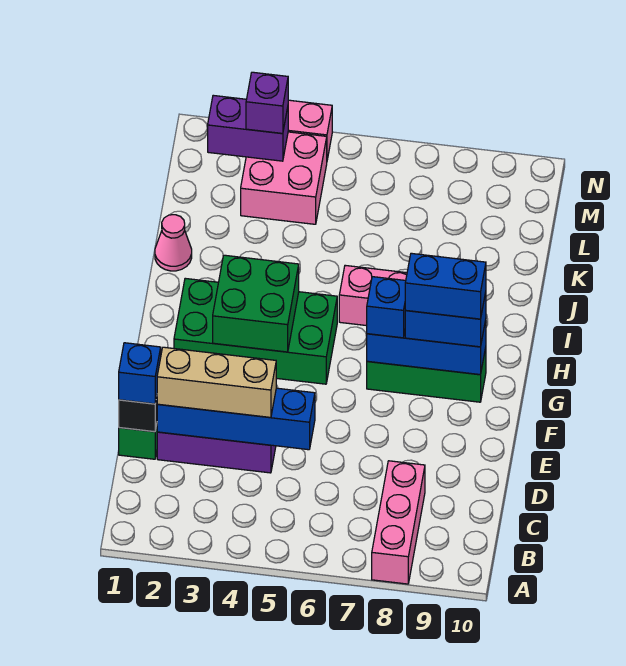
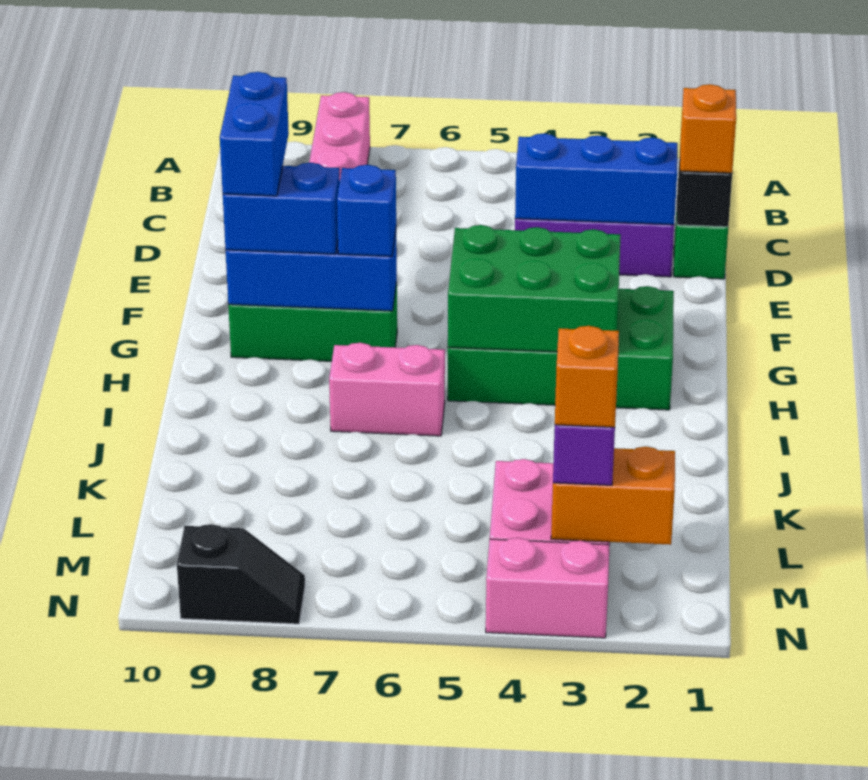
blue 1x1 brick [119,343,161,404] -> orange 1x1 brick [680,84,736,173]
blue 1x4 brick [157,388,315,450] -> blue 1x3 brick [515,133,678,225]
tan 1x3 brick [157,347,276,417] -> none
green 2x2 brick [213,255,299,352] -> green 2x3 brick [448,225,621,352]
blue 1x2 brick [405,253,486,319] -> blue 1x2 brick turned to [220,72,289,196]
pink 1x1 cone [155,215,192,271] -> none
purple 1x2 brick [208,95,288,161] -> orange 1x2 brick [551,447,675,545]
none -> orange 1x1 brick [555,326,619,427]
none -> black 1x2 slope [177,524,305,624]

